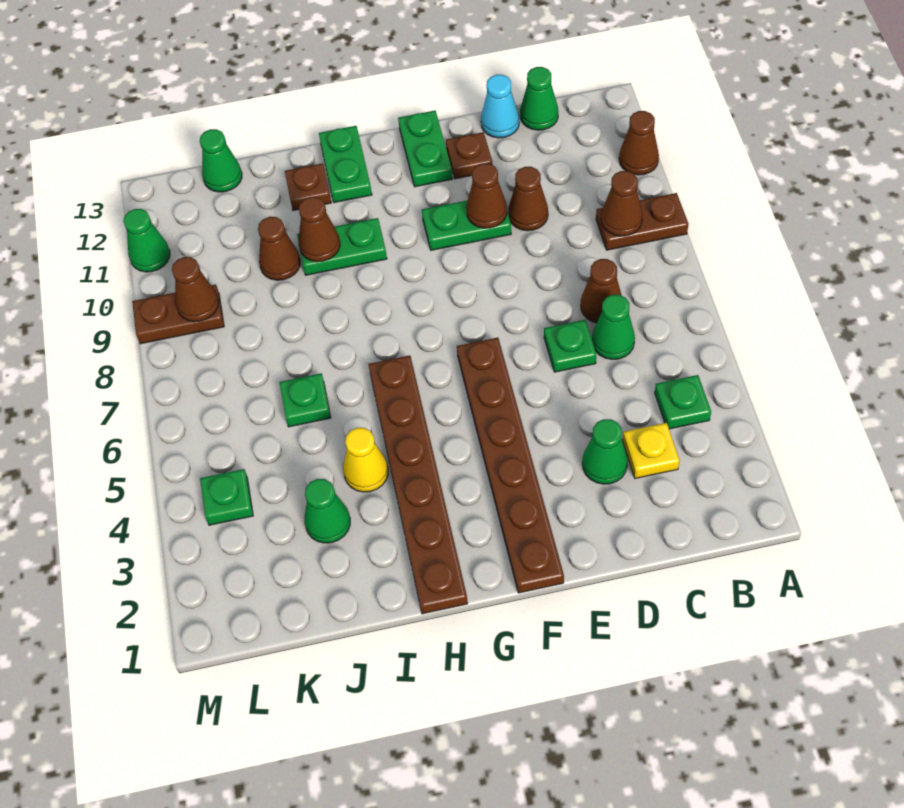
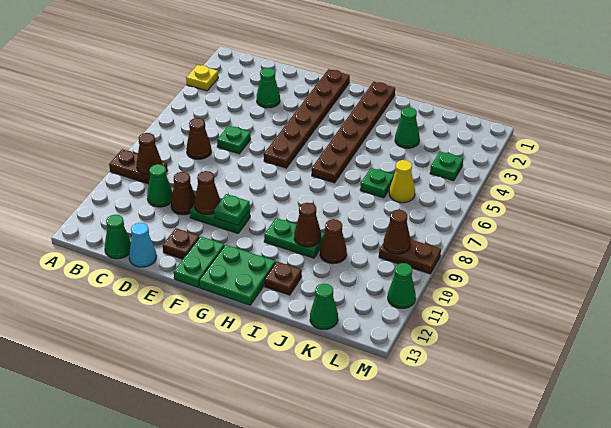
brown 1x1 cone [619,111,659,175] -> none
green 1x1 plate [655,375,711,429] -> green 1x1 plate moved to [214,194,250,225]
yellow 1x1 plate [623,423,679,478] -> yellow 1x1 plate moved to [186,65,218,91]
green 1x1 cone [592,295,635,359] -> green 1x1 cone moved to [147,164,173,207]
green 1x2 plate [319,126,372,203] -> green 2x2 plate [199,245,275,305]
yellow 1x1 cone [343,428,388,492] -> yellow 1x1 cone moved to [389,160,415,203]

